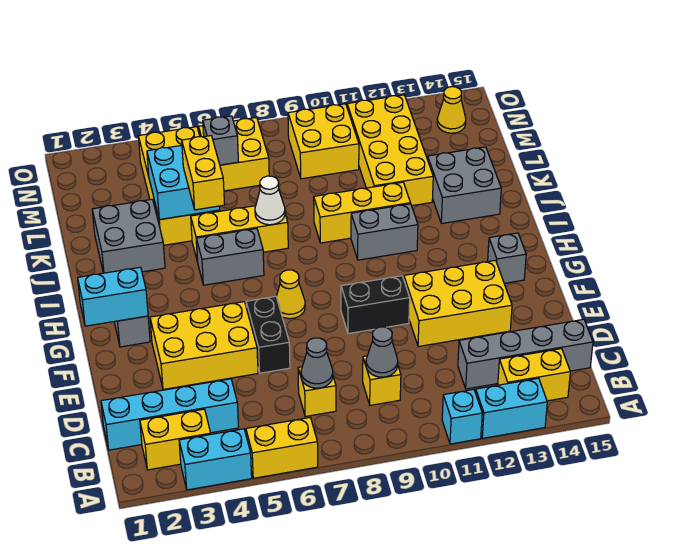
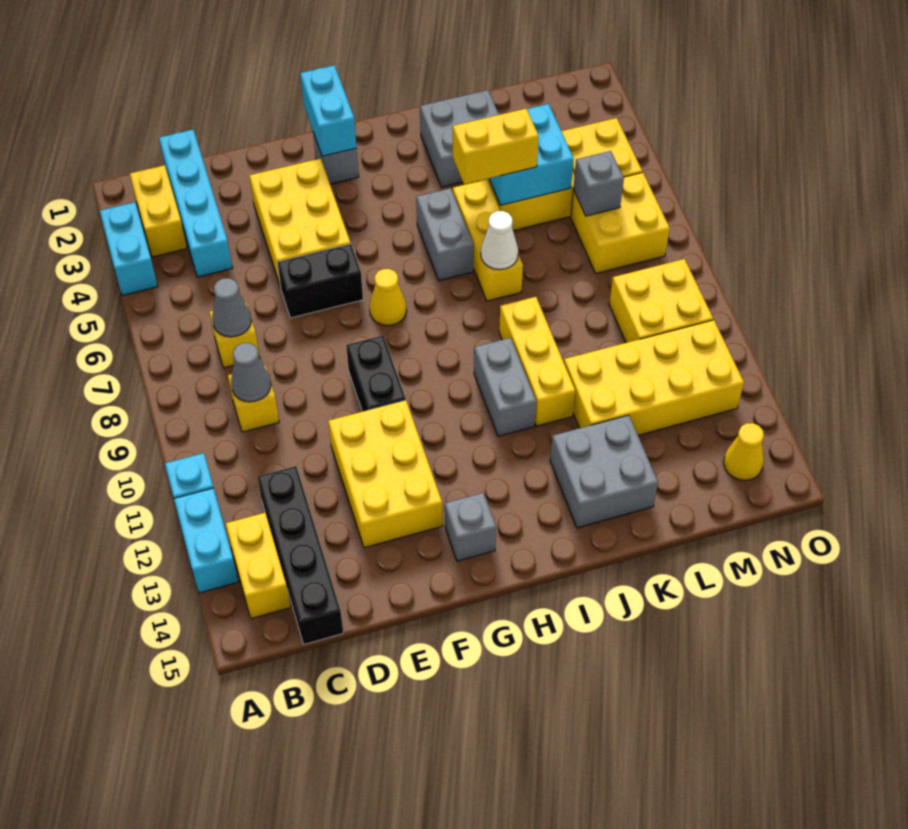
yellow 1x2 brick [246,418,318,478] -> none
grey 1x4 brick [458,319,593,389] -> black 1x4 brick [257,466,343,644]

